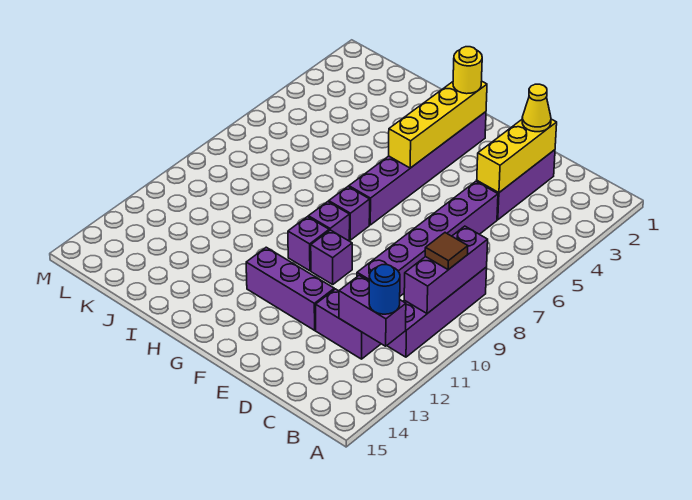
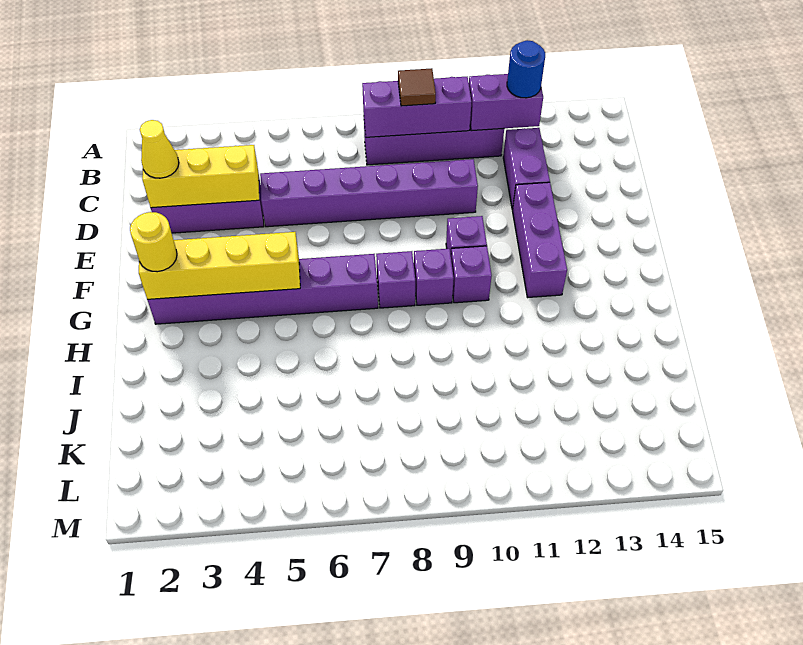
purple 1x2 brick [339,276,406,346] -> purple 1x2 brick turned to [469,74,543,131]

